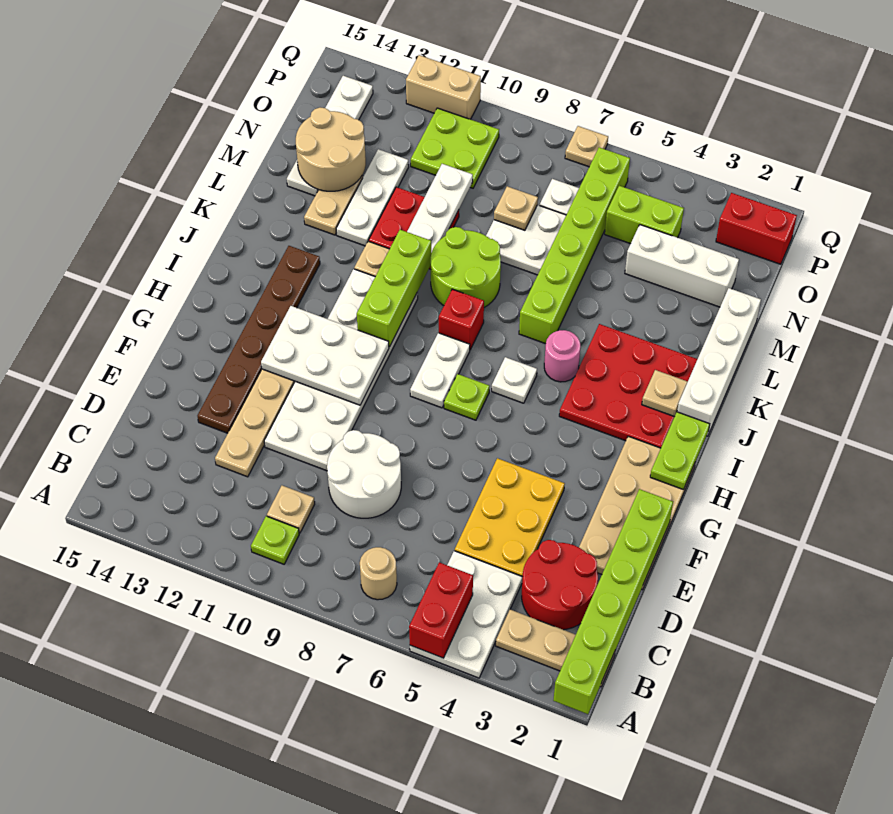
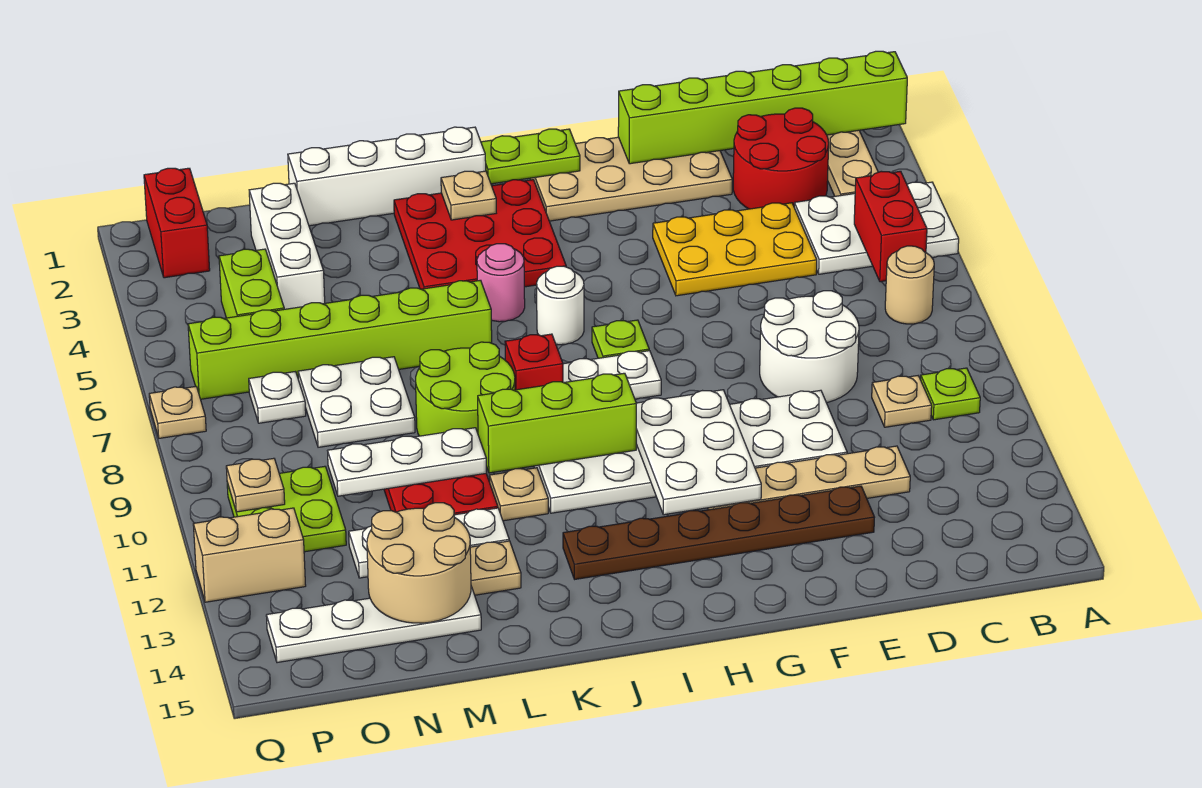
red 1x2 brick [409,562,473,658] -> red 1x2 brick turned to [854,171,927,282]
white 1x1 plate [492,357,537,403] -> white 1x1 round brick [537,266,584,345]
tan 1x1 plate [494,186,538,230] -> tan 1x1 plate moved to [226,458,285,512]
tan 1x2 brick [406,55,481,119] -> tan 1x2 brick turned to [193,508,306,602]

